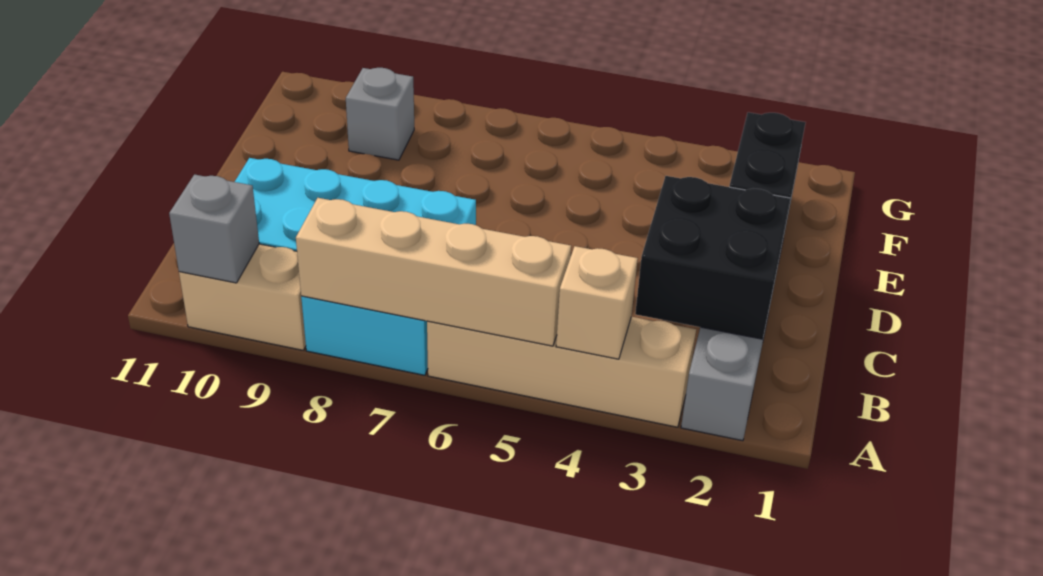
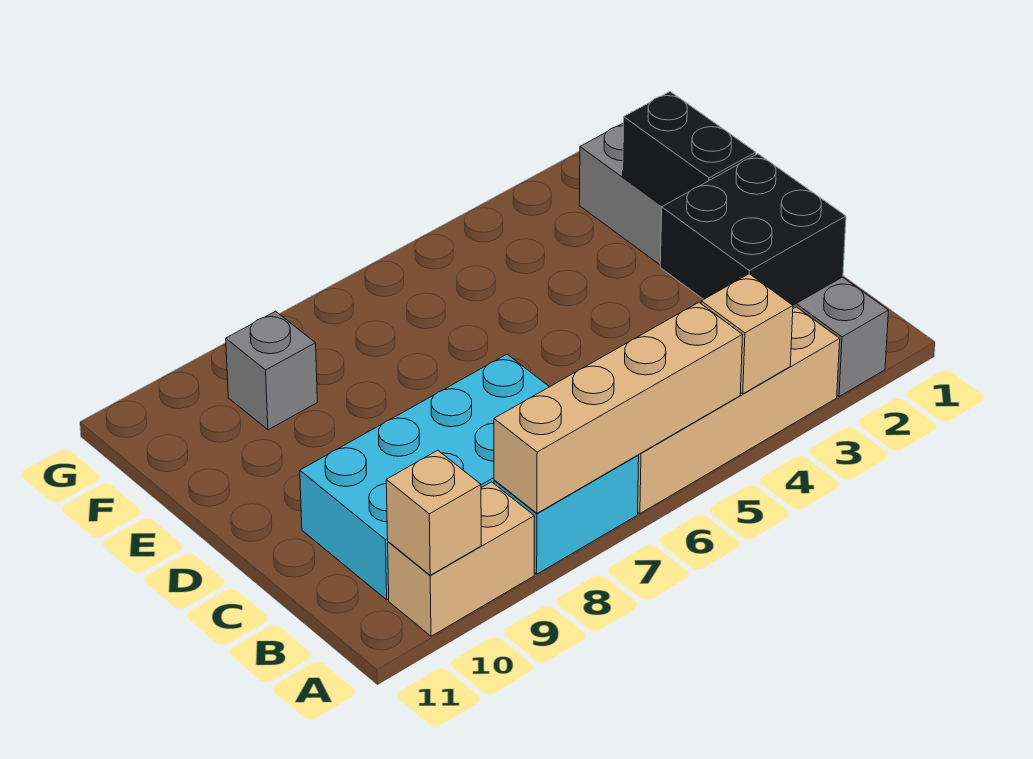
grey 1x1 brick [169,175,259,283] -> tan 1x1 brick [386,450,481,575]

